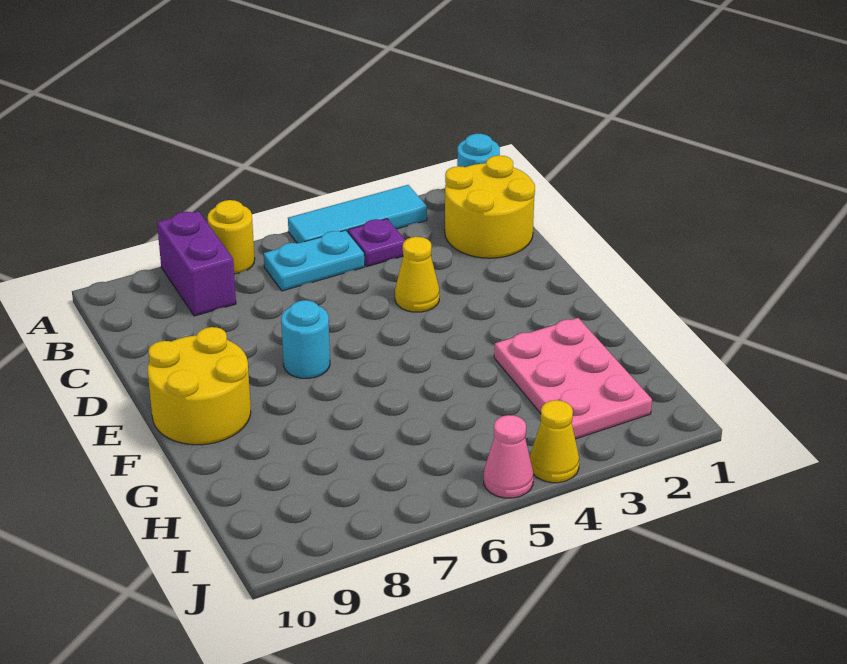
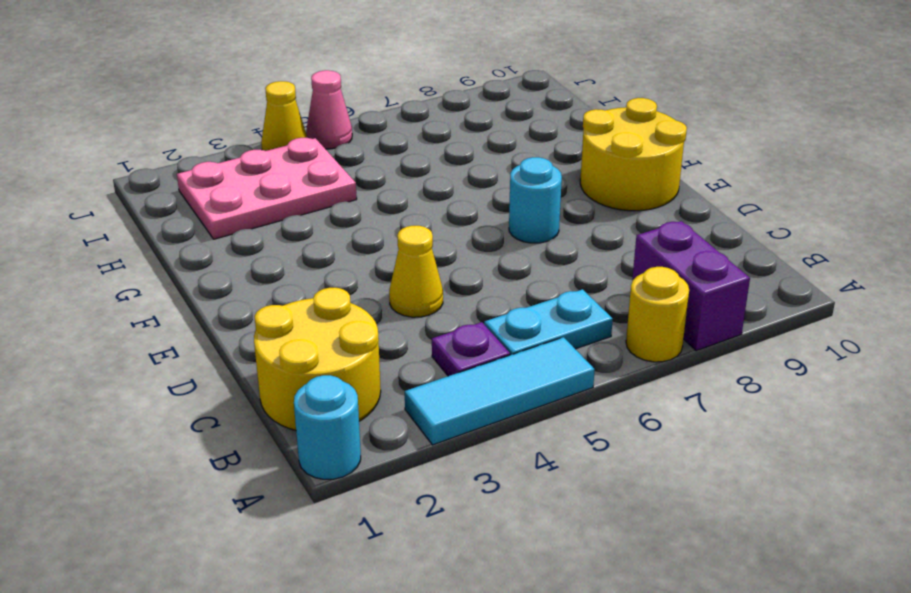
pink 2x3 plate [494,318,652,439] -> pink 2x3 plate turned to [177,138,357,239]

